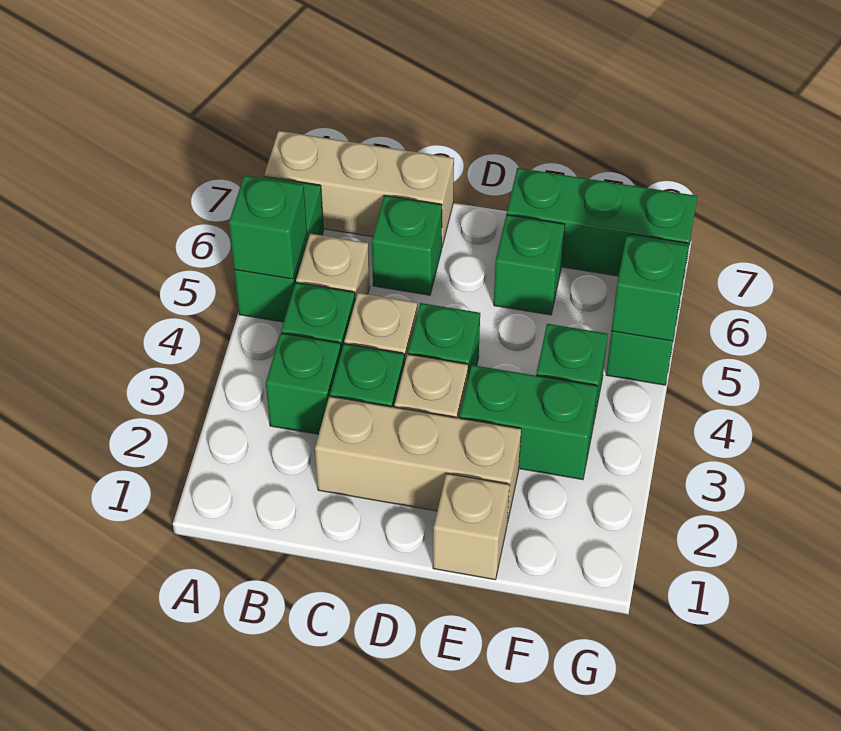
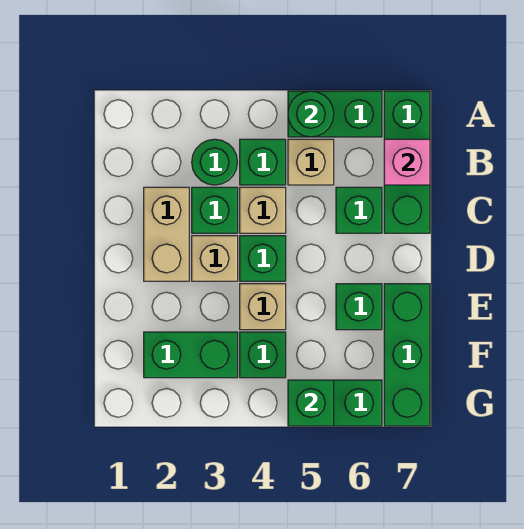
green 1x1 brick [229,175,307,279] -> green 1x1 round brick [288,91,334,137]
tan 1x3 brick [265,131,454,246] -> green 1x3 brick [384,91,430,233]
green 1x1 brick [266,333,341,434] -> green 1x1 round brick [192,139,237,185]
none -> pink 1x1 brick [384,139,430,185]
tan 1x3 brick [315,396,521,523] -> tan 1x2 brick [144,187,189,281]
tan 1x1 brick [433,474,510,580] -> tan 1x1 brick moved to [240,284,286,330]
green 1x2 brick [460,365,598,480] -> green 1x2 brick turned to [144,332,238,378]

